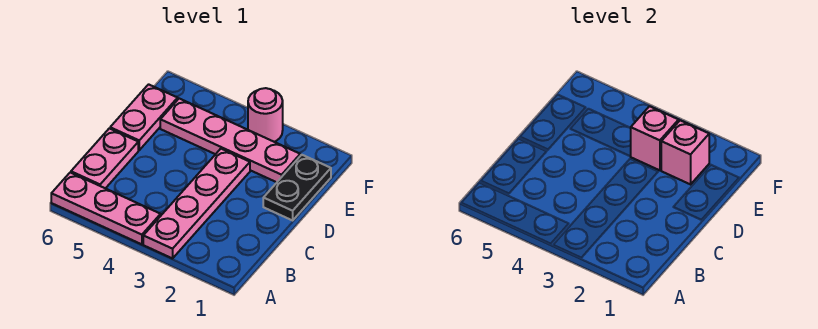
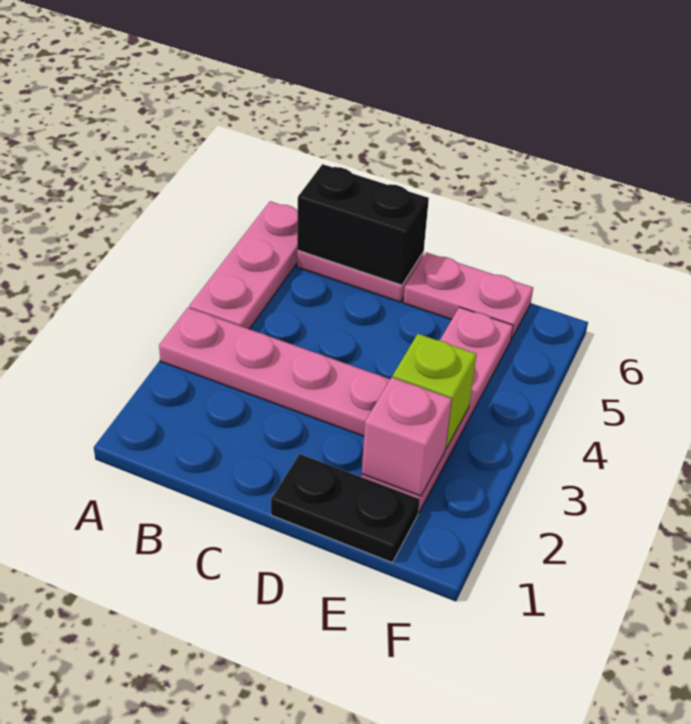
none -> black 1x2 brick [297,164,429,285]
pink 1x1 brick [630,106,679,170] -> lime 1x1 brick [393,334,477,449]
pink 1x1 round brick [248,88,283,142] -> none

